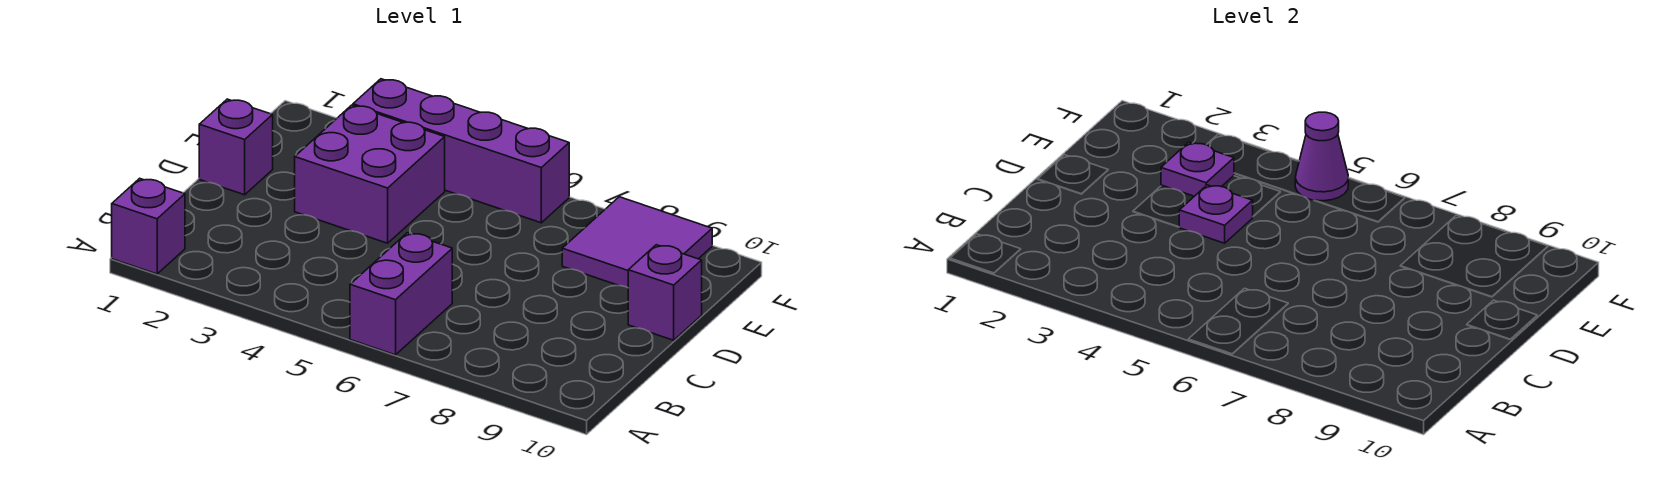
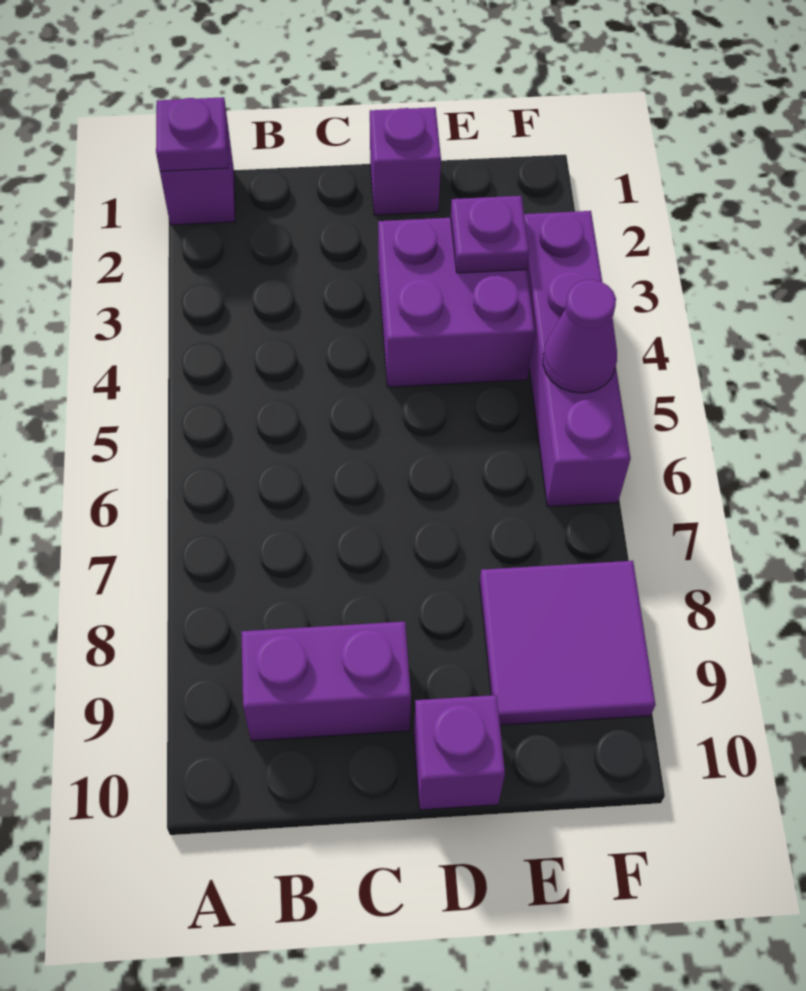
purple 1x2 brick [350,233,452,355] -> purple 1x2 brick moved to [241,622,411,741]
purple 1x1 plate [1179,185,1253,243] -> purple 1x1 plate moved to [156,97,228,171]

